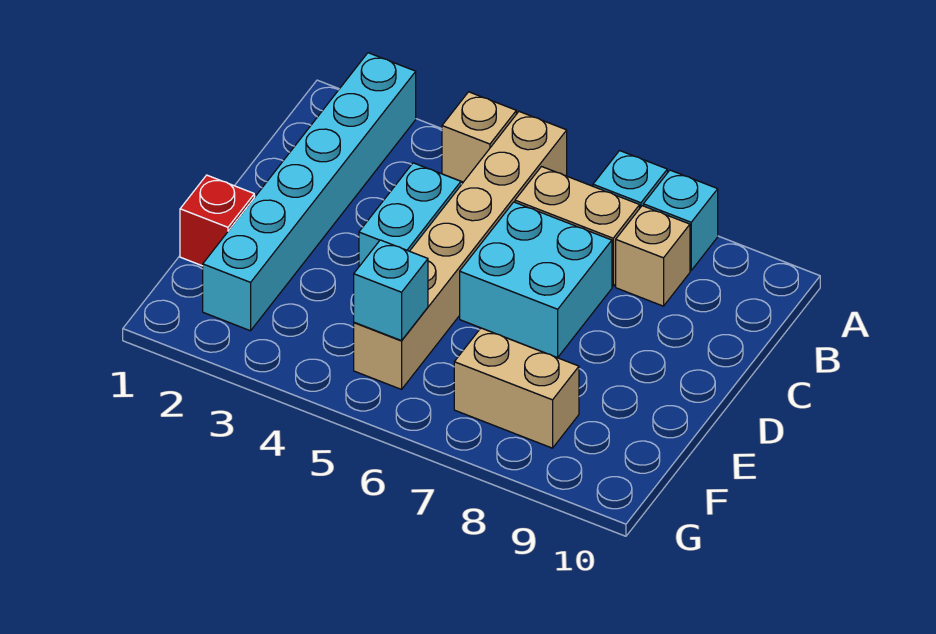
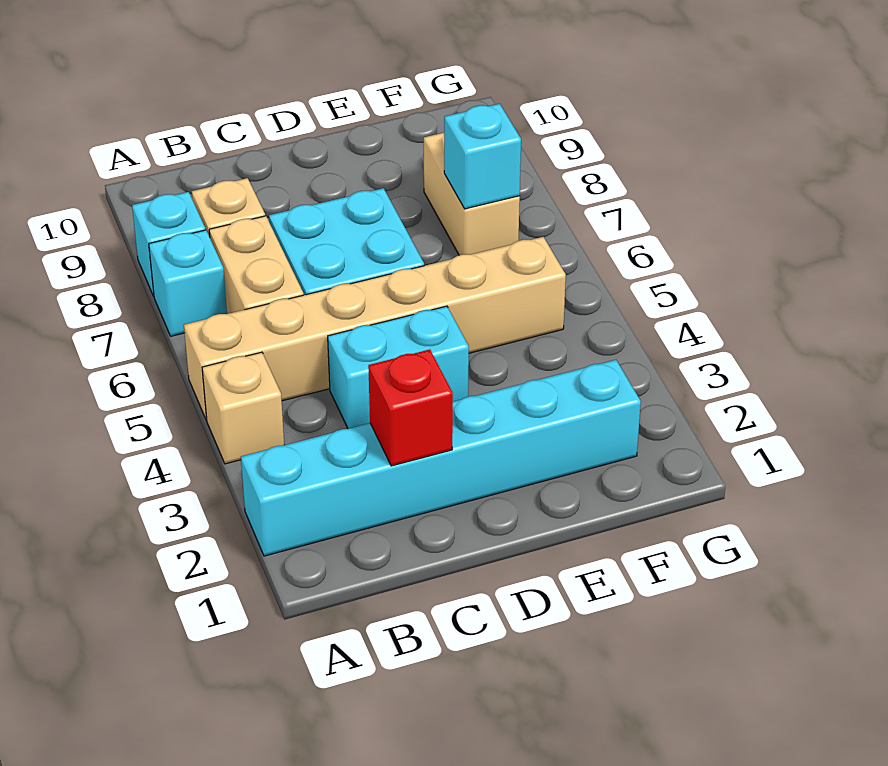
red 1x1 brick [180,175,254,266] -> red 1x1 brick moved to [368,349,453,466]
cyan 1x1 brick [354,240,428,341] -> cyan 1x1 brick moved to [444,104,521,209]

